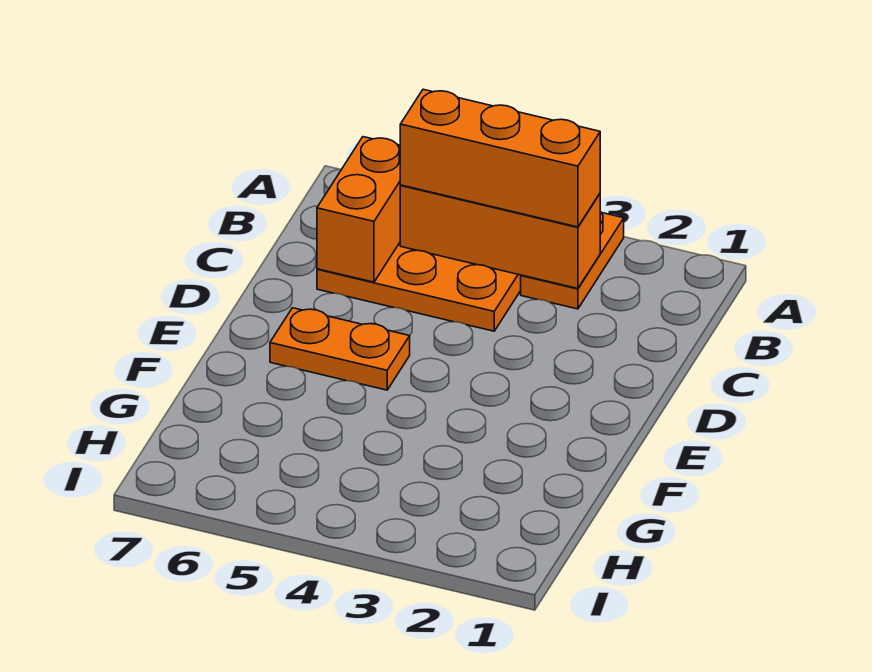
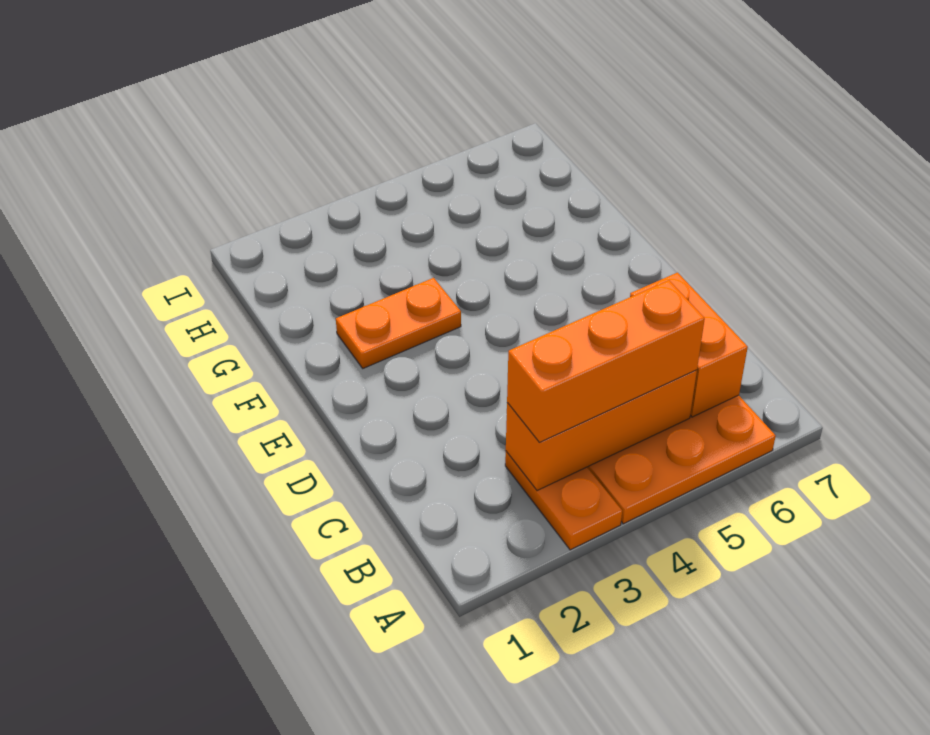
orange 1x2 plate [270,308,410,390] -> orange 1x2 plate moved to [336,278,461,368]

